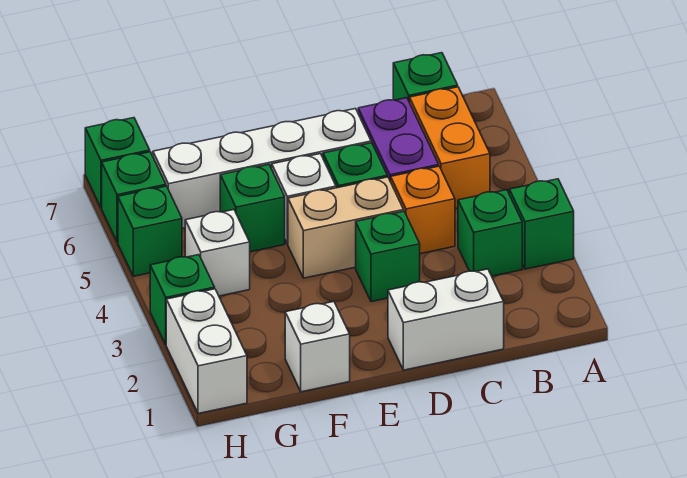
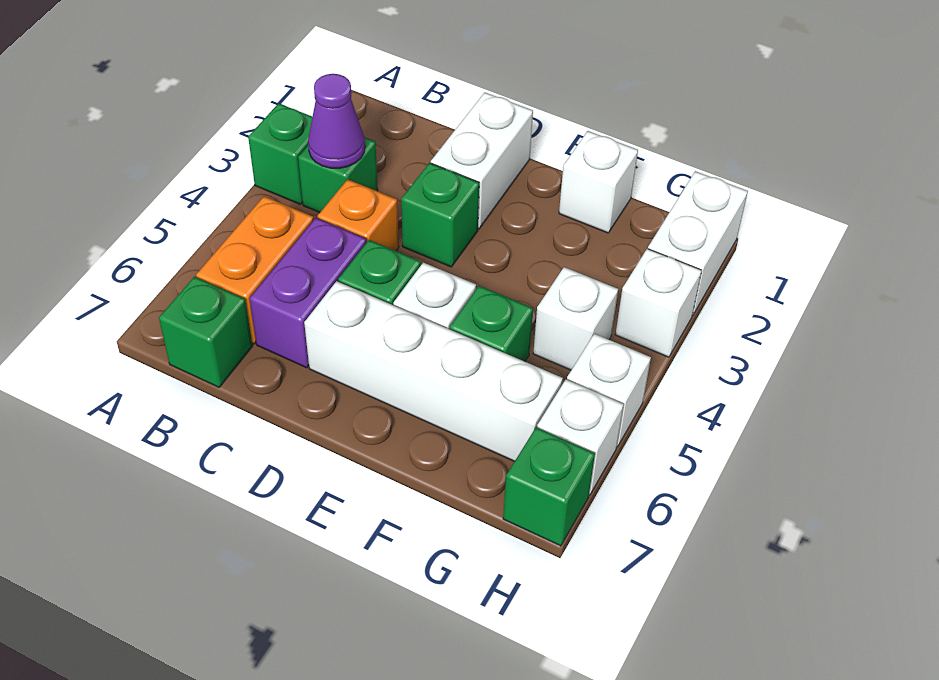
none -> purple 1x1 cone [308,74,365,168]
white 1x2 brick [388,269,504,370] -> white 1x2 brick turned to [431,92,533,229]
tan 1x2 brick [288,177,404,278] -> none
green 1x1 brick [150,255,215,344] -> white 1x1 brick [615,249,702,357]
green 1x1 brick [118,186,182,276] -> white 1x1 brick [567,334,651,447]
green 1x1 brick [102,152,166,242] -> white 1x1 brick [537,380,624,495]

